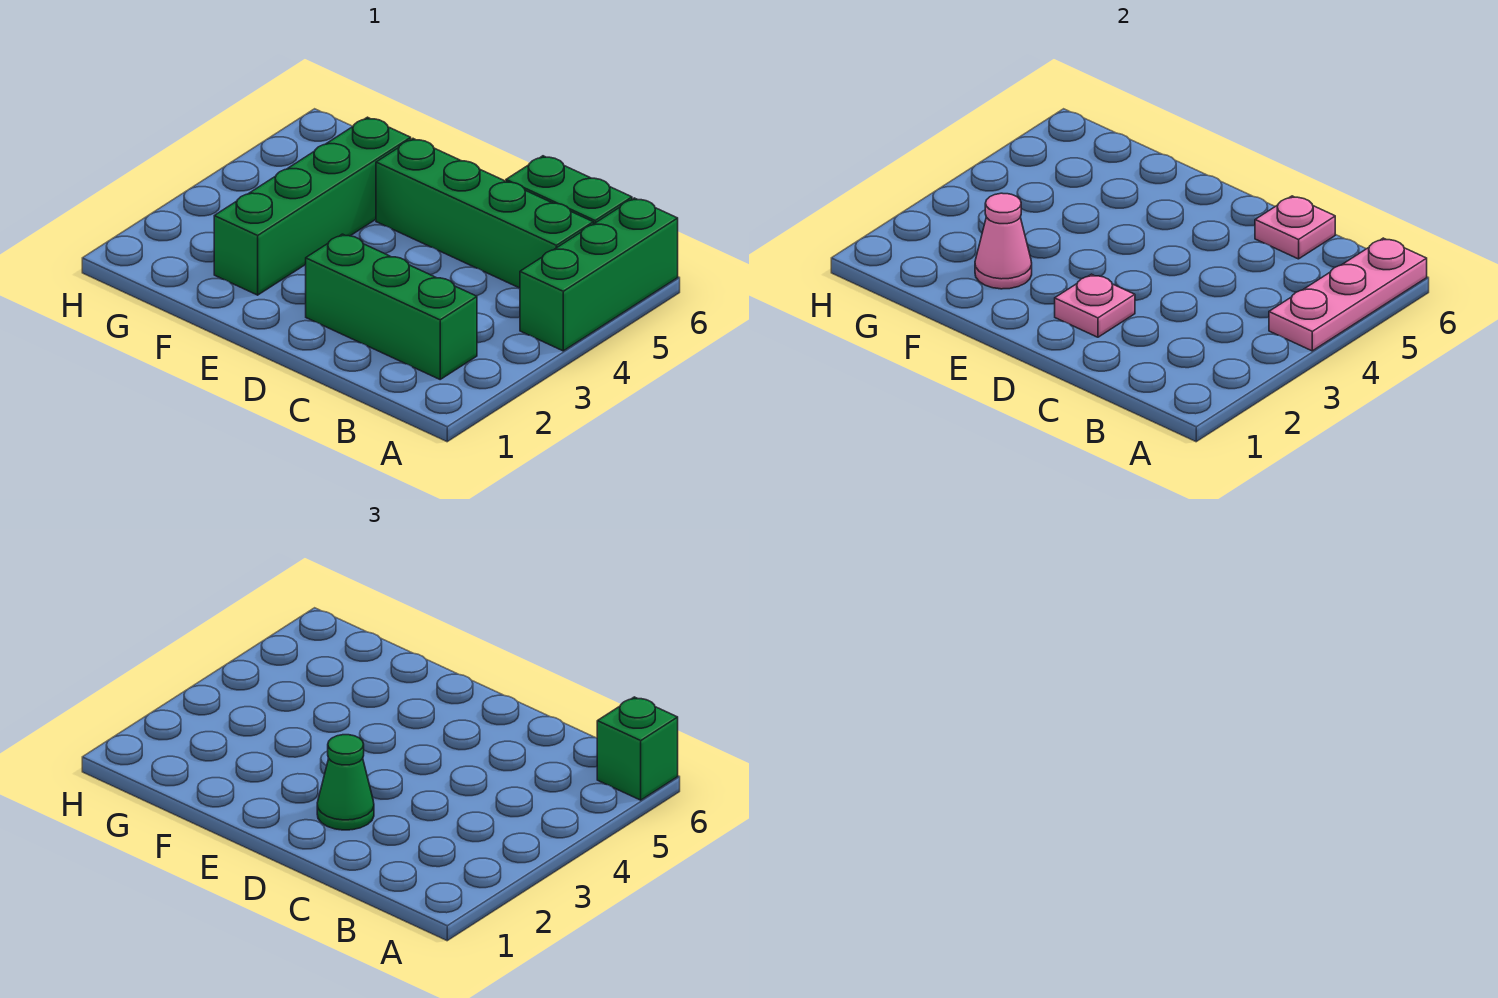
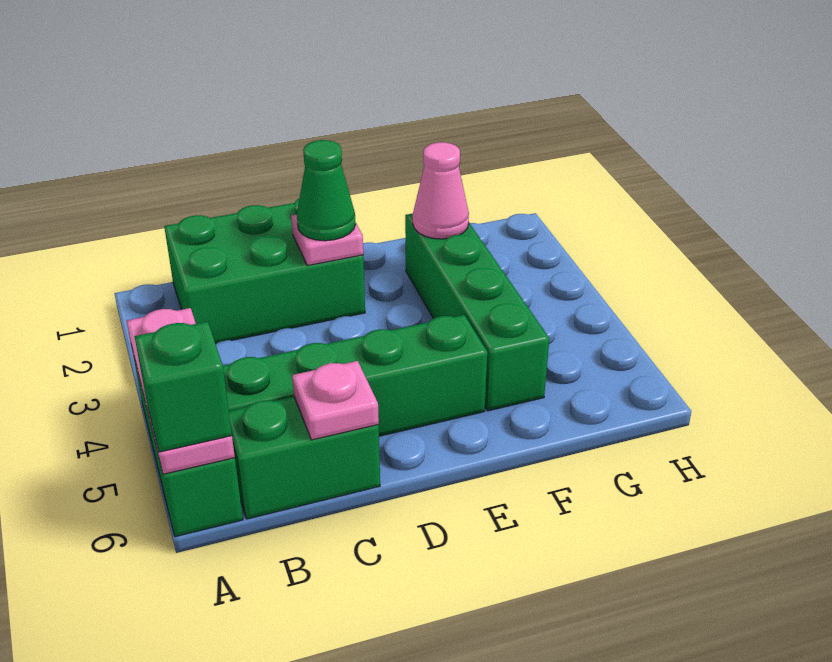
green 1x3 brick [306,234,477,379] -> green 2x3 brick [164,198,365,344]

